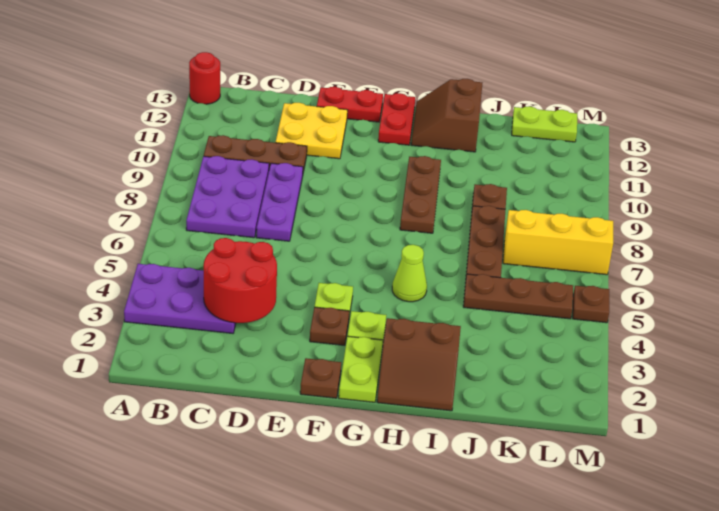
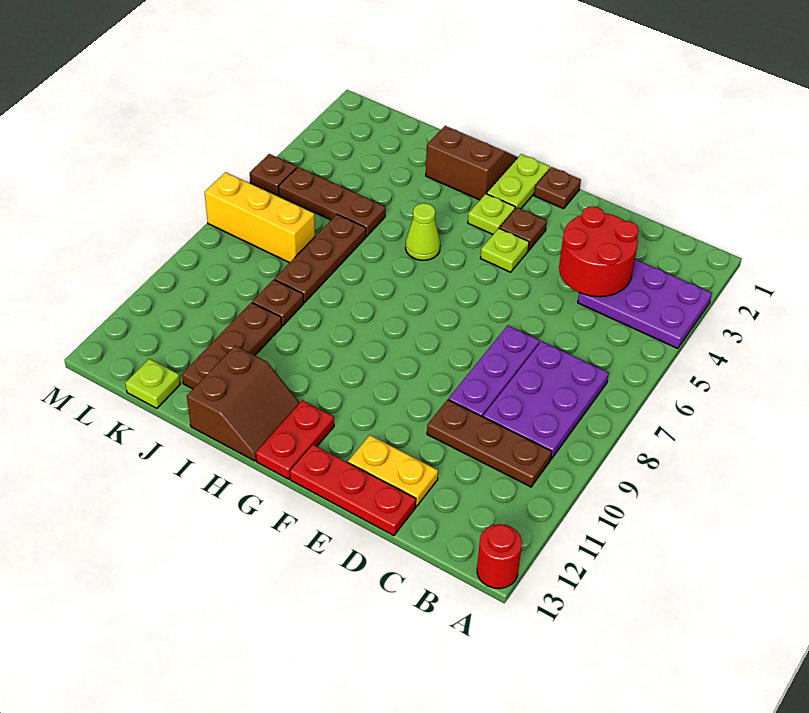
yellow 2x2 plate [276,103,348,159] -> yellow 1x2 plate [348,435,438,506]
red 1x2 plate [317,87,383,122] -> red 1x3 plate [290,444,416,536]
brown 1x3 plate [400,156,441,233] -> brown 1x3 plate moved to [182,303,282,389]
lime 1x2 plate [512,106,577,142] -> lime 1x1 plate [125,359,180,408]

